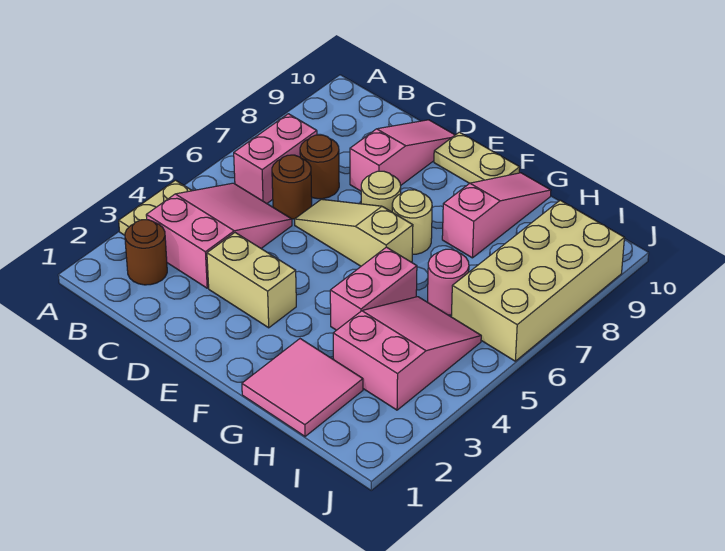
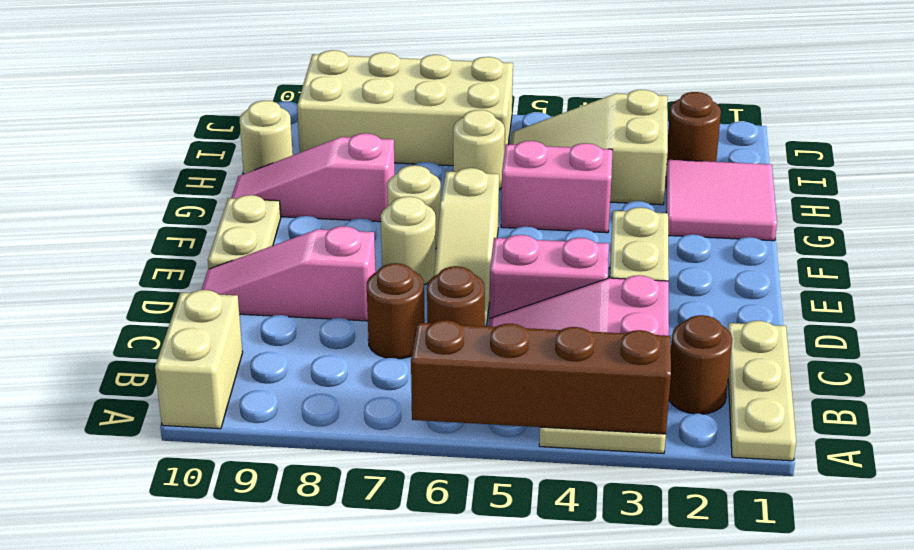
none -> tan 1x3 plate [728,321,796,461]
none -> brown 1x4 brick [411,320,671,434]
none -> tan 1x2 brick [155,290,243,429]
pink 1x2 brick [234,114,317,203] -> pink 1x2 brick moved to [489,235,609,319]
pink 2x3 slope [333,297,481,410] -> tan 2x3 slope [510,90,668,205]
pink 1x1 round brick [428,249,469,315] -> tan 1x1 round brick [453,110,505,190]
none -> tan 1x1 round brick [240,101,293,174]
none -> brown 1x1 round brick [667,92,721,162]

